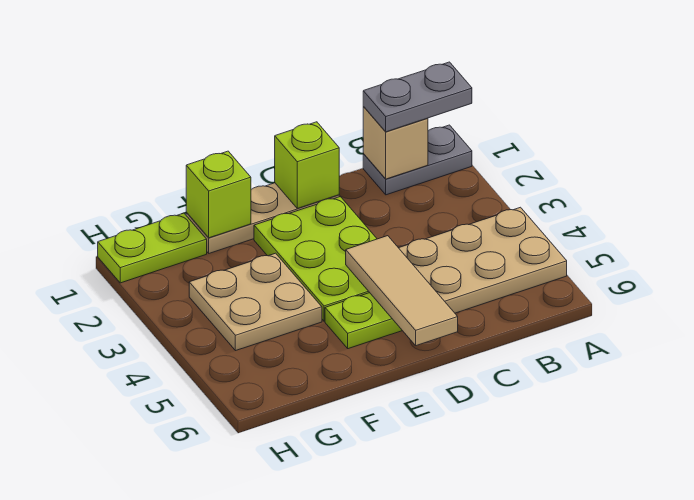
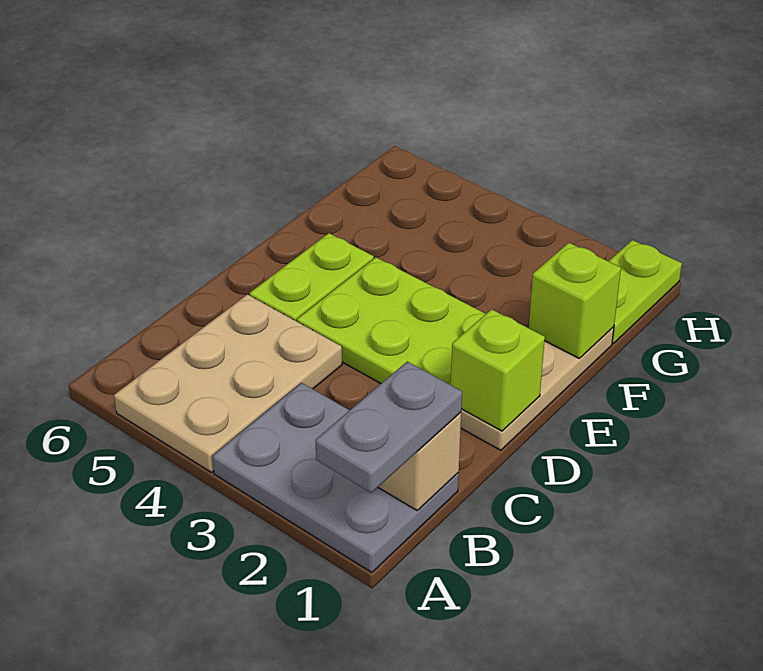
grey 1x2 plate [363,125,472,195] -> grey 2x3 plate [212,383,459,573]
tan 1x3 tile [346,236,458,346] -> none
tan 2x2 plate [189,253,322,351] -> none

